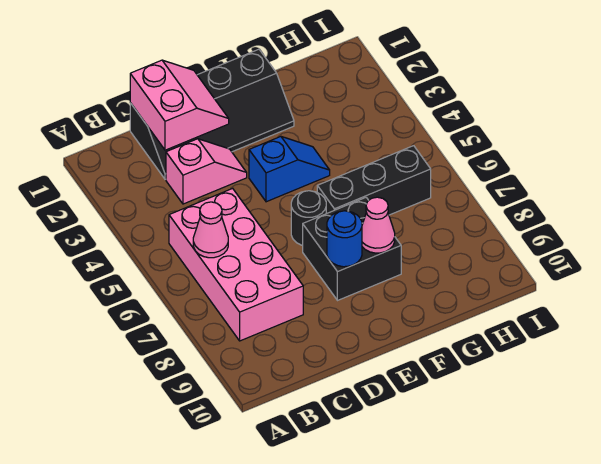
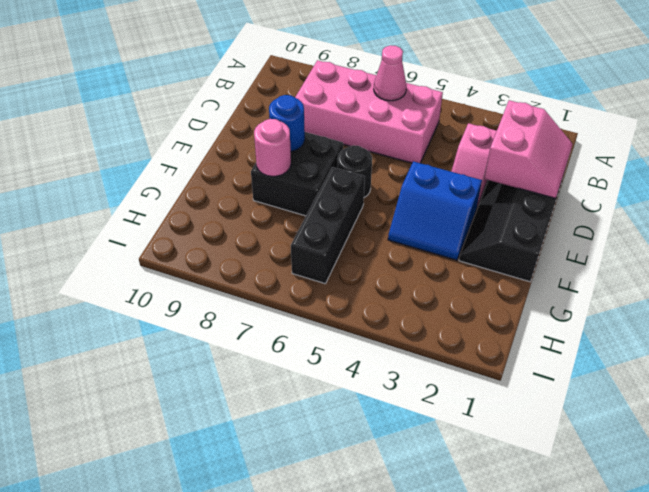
pink 2x2 slope [130,60,229,150] -> pink 2x2 slope turned to [484,100,573,198]
blue 1x2 slope [249,137,330,202] -> blue 2x2 slope [388,161,482,260]
pink 1x1 cone [362,197,395,253] -> pink 1x1 round brick [254,119,291,176]

